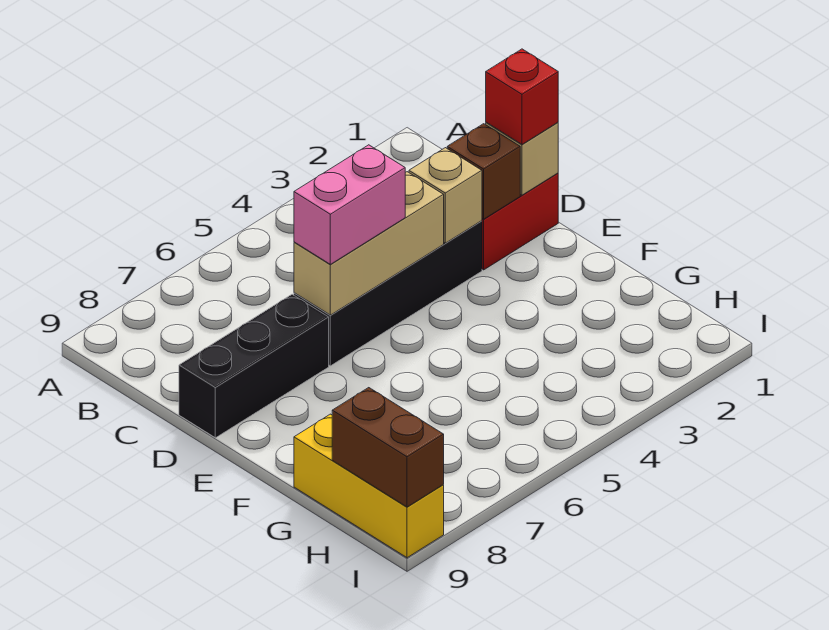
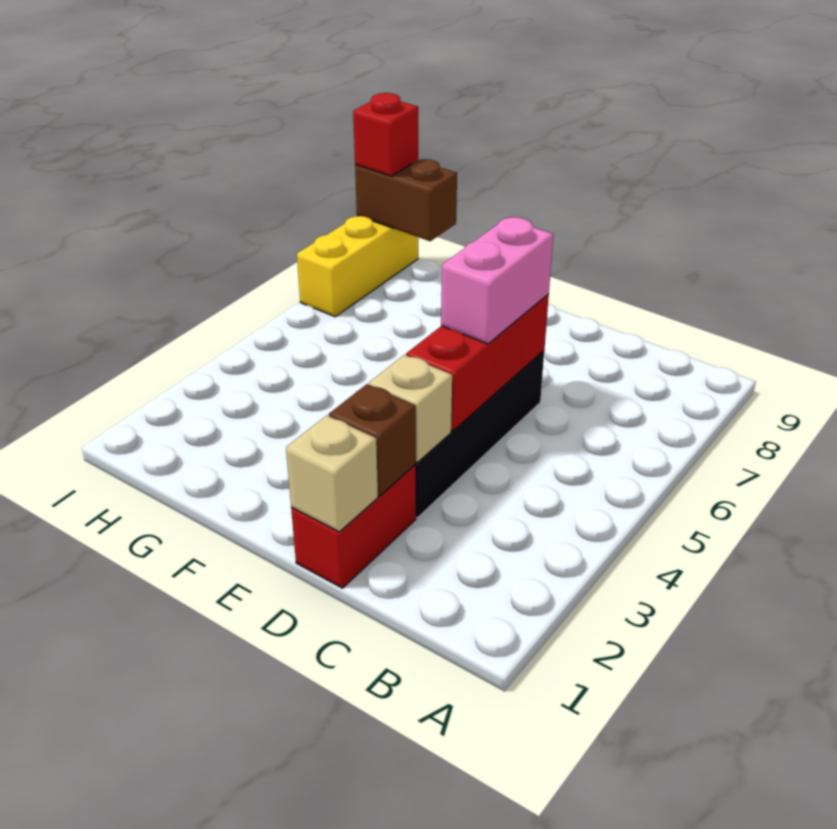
red 1x1 brick [486,49,558,144] -> red 1x1 brick moved to [353,93,418,176]
tan 1x3 brick [294,172,444,315] -> red 1x3 brick [406,294,549,431]
black 1x3 brick [179,294,329,438] -> none
yellow 1x3 brick [294,414,444,558] -> yellow 1x3 brick turned to [297,216,418,317]

